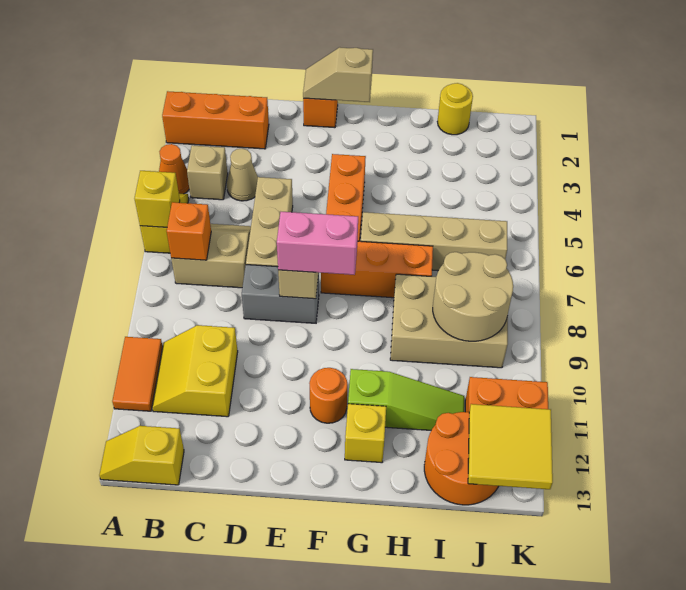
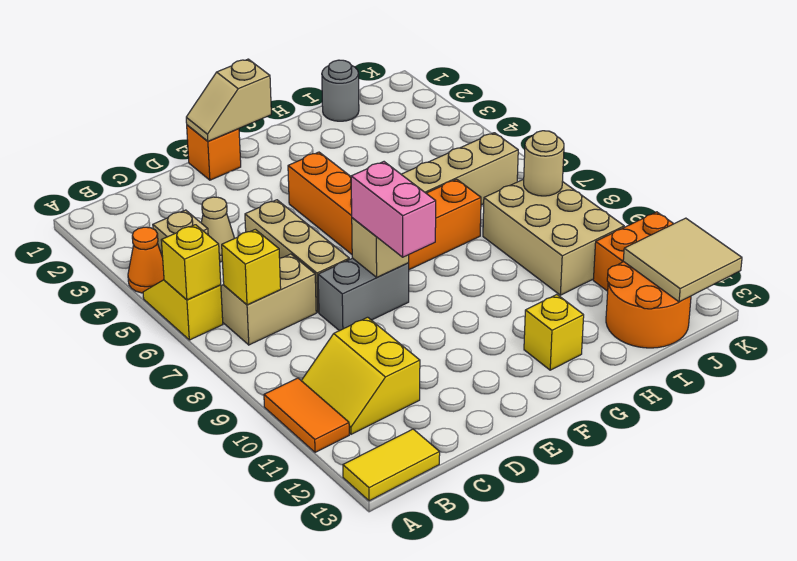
orange 1x3 brick [162,91,269,149] -> none
yellow 1x2 slope [99,426,184,485] -> yellow 1x2 tile [343,429,440,501]
orange 1x1 brick [167,202,211,260] -> yellow 1x1 brick [222,229,281,305]
pink 1x2 brick [277,212,358,275] -> pink 1x2 brick turned to [351,162,436,257]
orange 1x1 round brick [310,368,347,423] -> none
lime 1x3 slope [348,369,464,430] -> none
tan 2x3 brick [390,274,508,368] -> tan 2x3 brick turned to [483,179,624,295]
yellow 1x1 round brick [437,83,473,135] -> grey 1x1 round brick [322,60,359,121]
tan 2x2 round brick [433,252,513,341] -> tan 1x1 round brick [524,131,564,196]
yellow 2x2 tile [468,404,553,489] -> tan 2x2 tile [623,218,742,302]

